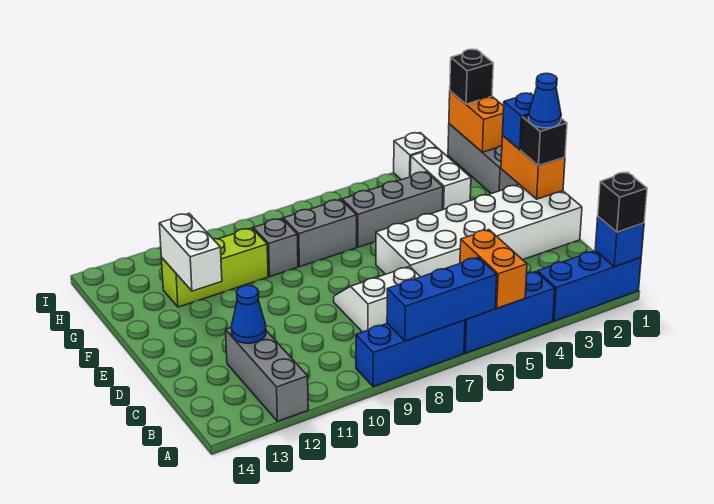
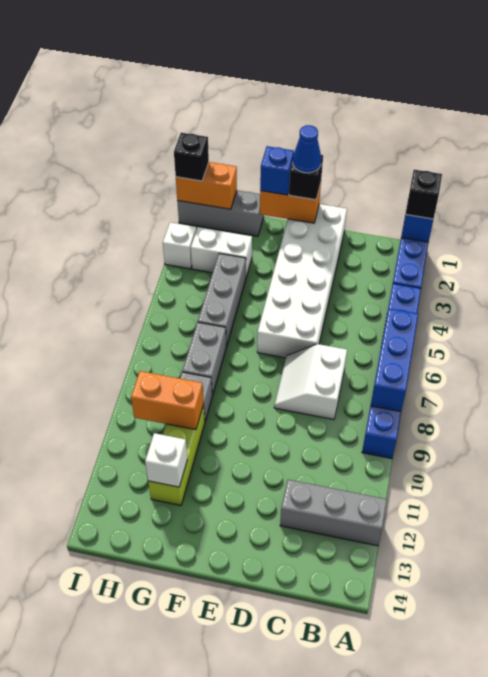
orange 1x2 brick [460,230,527,308] -> orange 1x2 brick moved to [131,371,204,430]
blue 1x1 cone [232,285,266,343] -> none
white 1x2 brick [159,214,222,291] -> white 1x1 brick [145,433,187,487]

